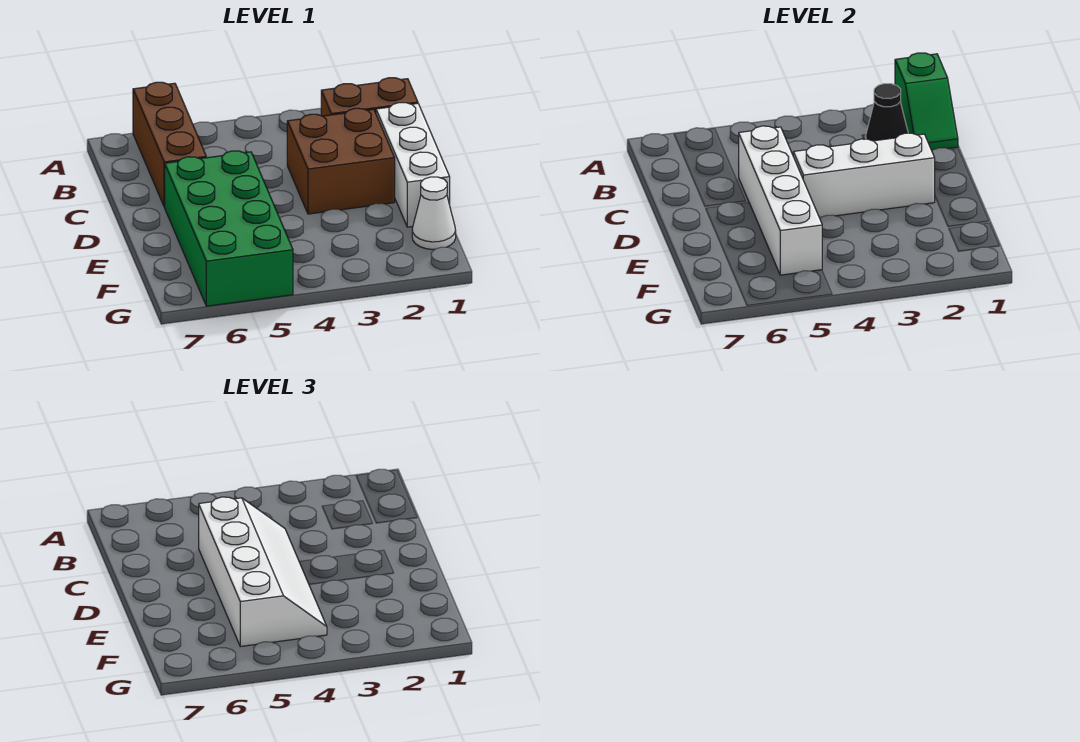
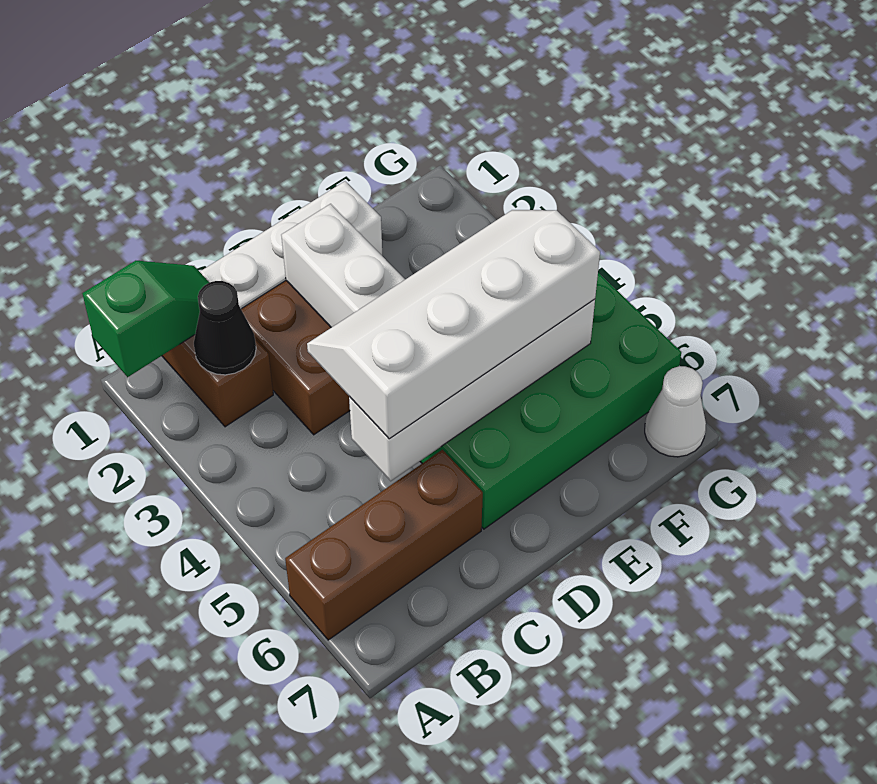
white 1x1 cone [412,177,456,249] -> white 1x1 cone moved to [645,366,706,457]

